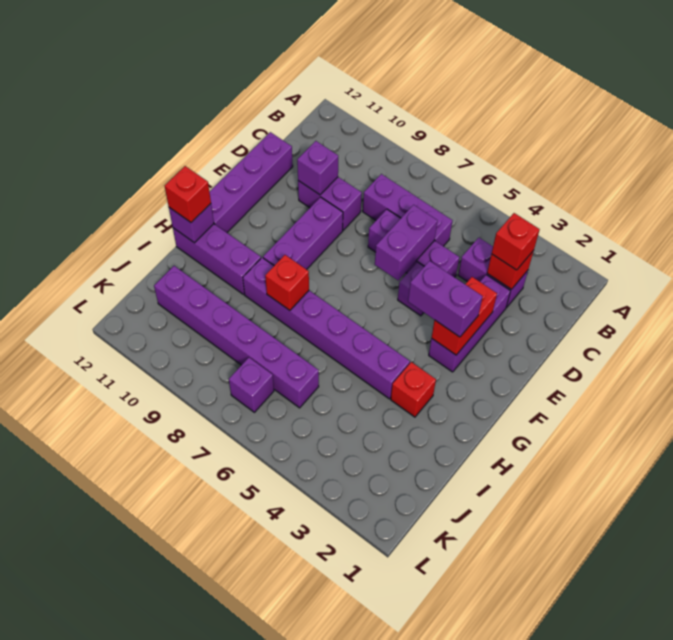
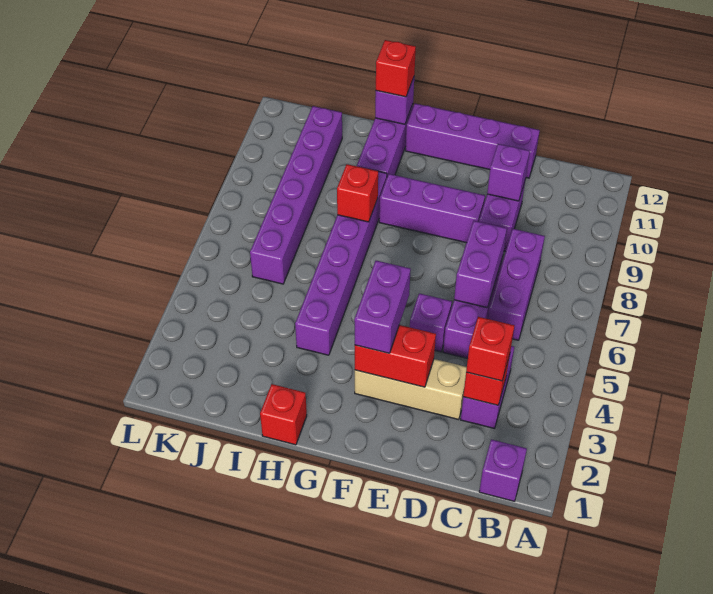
purple 1x3 brick [429,275,510,372] -> tan 1x3 brick [355,359,467,420]
purple 1x2 brick [375,205,437,280] -> purple 1x2 brick turned to [454,221,507,308]
red 1x1 brick [391,362,436,417] -> red 1x1 brick moved to [260,384,307,445]
purple 1x1 brick [229,358,274,412] -> purple 1x1 brick moved to [479,439,527,501]

